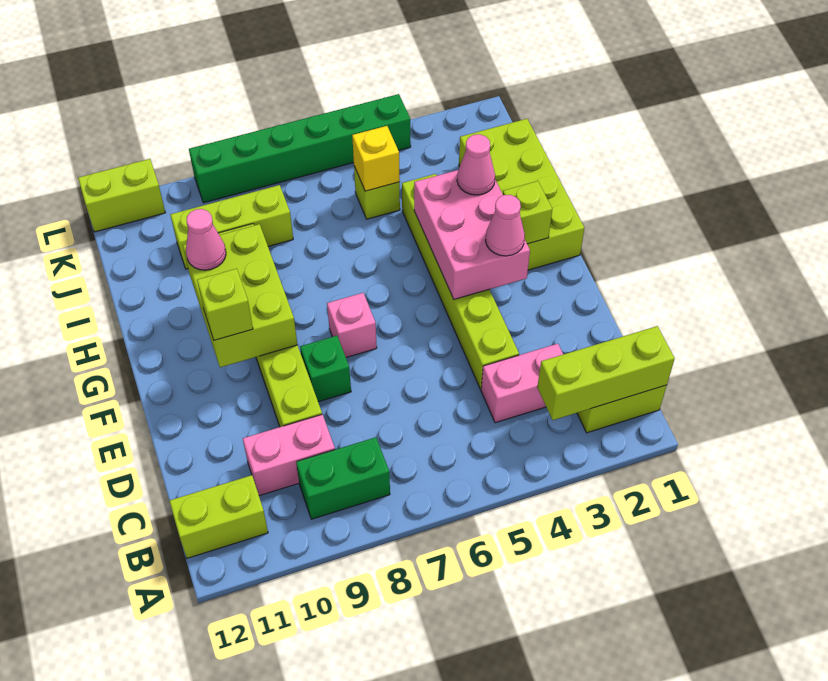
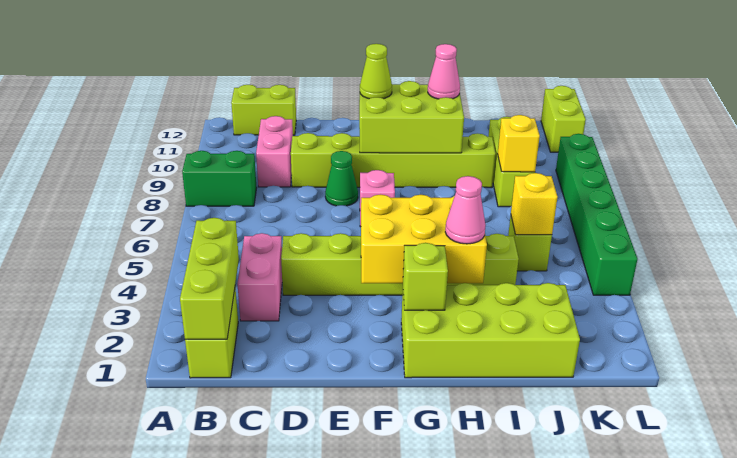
green 1x2 brick [296,437,390,519] -> green 1x2 brick turned to [182,151,257,206]
lime 1x2 brick [169,475,268,558] -> lime 1x2 brick turned to [231,85,296,135]
green 1x1 brick [300,336,351,402] -> green 1x1 cone [325,151,358,206]
pink 2x3 brick [414,170,530,299] -> yellow 2x3 brick [361,195,487,283]
pink 1x1 cone [485,195,525,256] -> none
lime 1x1 brick [197,269,253,340] -> lime 1x1 cone [360,44,392,99]
none -> yellow 1x1 brick [498,115,540,172]

